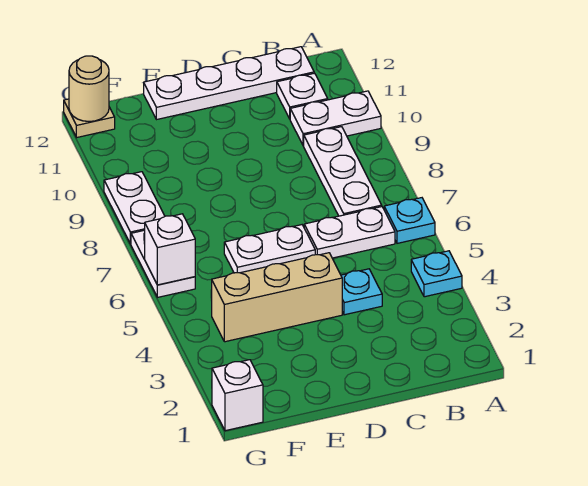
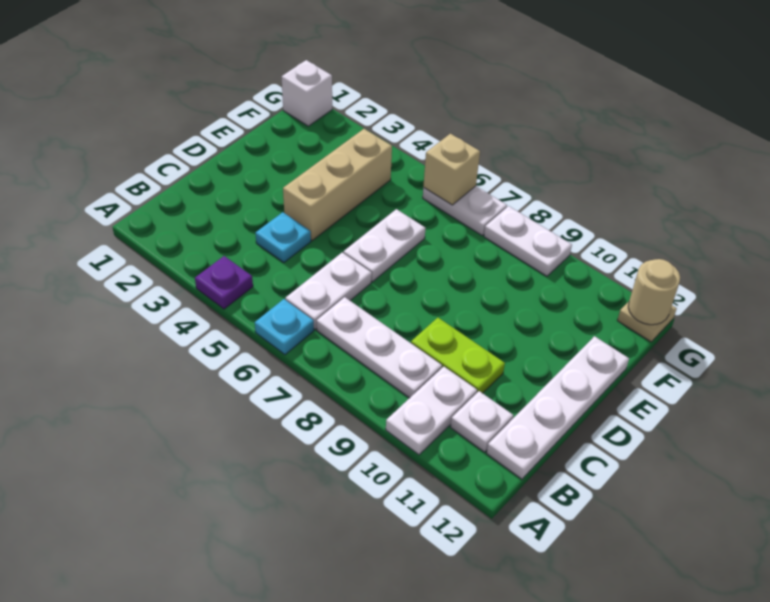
cyan 1x1 plate [411,251,462,297] -> purple 1x1 plate [195,256,253,309]
none -> lime 1x2 plate [411,318,505,393]
white 1x1 brick [145,214,195,285] -> tan 1x1 brick [423,134,480,205]

